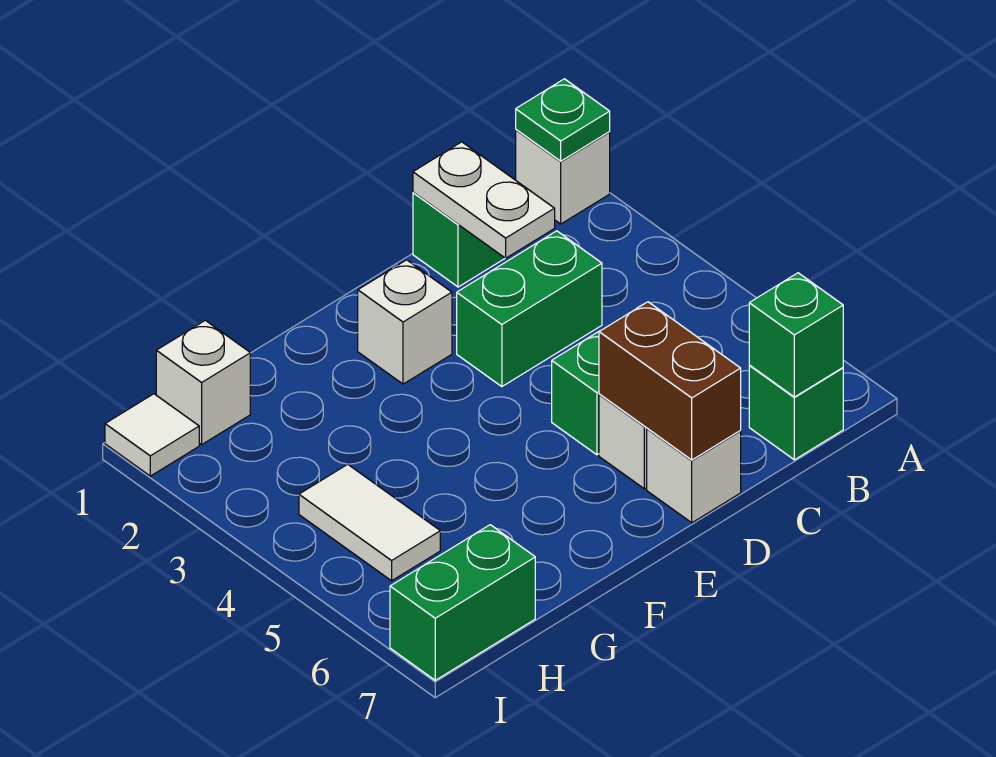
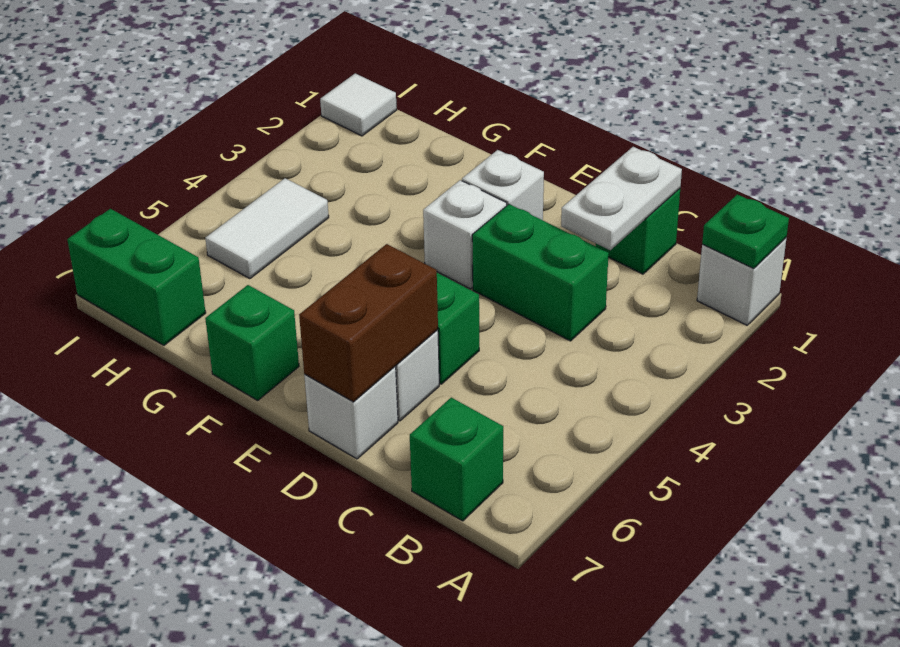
green 1x1 brick [749,273,843,397] -> green 1x1 brick moved to [205,285,299,400]
white 1x1 brick [156,320,250,444] -> white 1x1 brick moved to [423,180,507,289]

